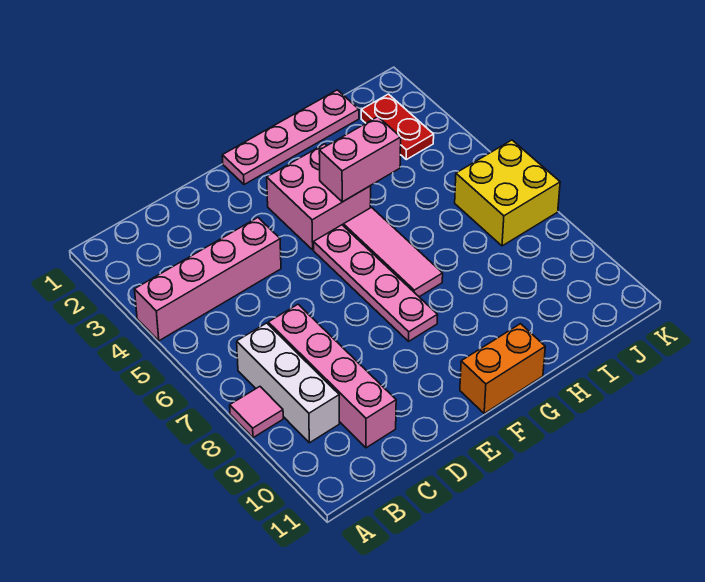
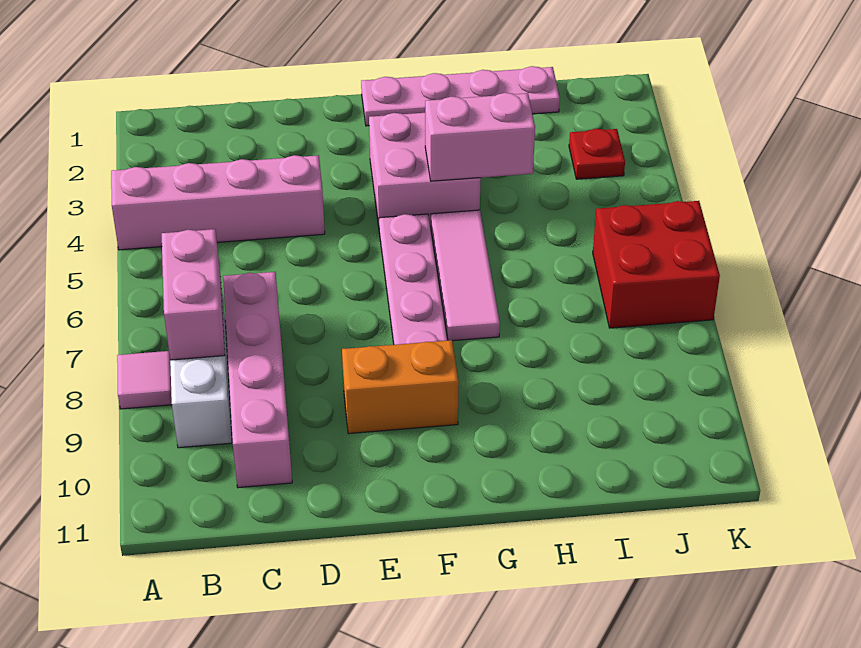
none -> pink 1x2 brick [162,229,225,360]
orange 1x2 brick [460,324,545,413] -> orange 1x2 brick moved to [342,340,459,434]
red 1x2 plate [361,94,434,160] -> red 1x1 plate [569,129,625,179]
yellow 2x2 brick [455,140,560,246] -> red 2x2 brick [593,201,720,328]

